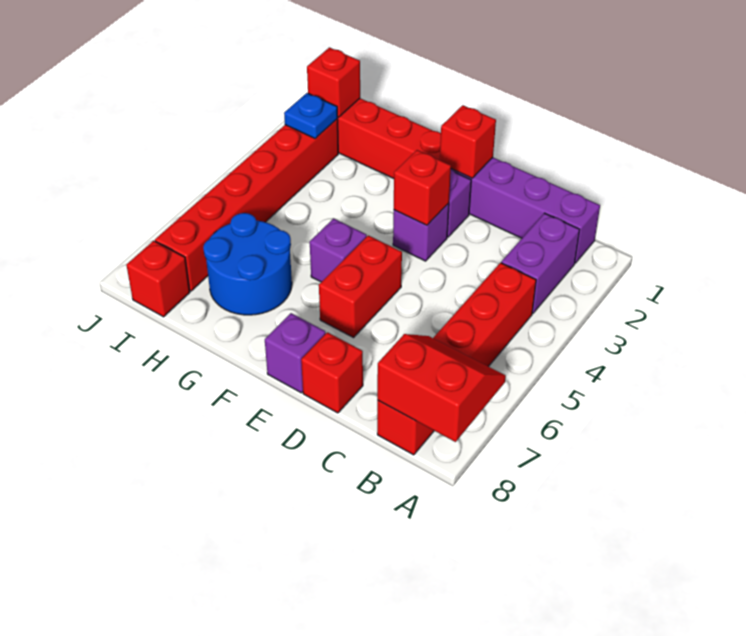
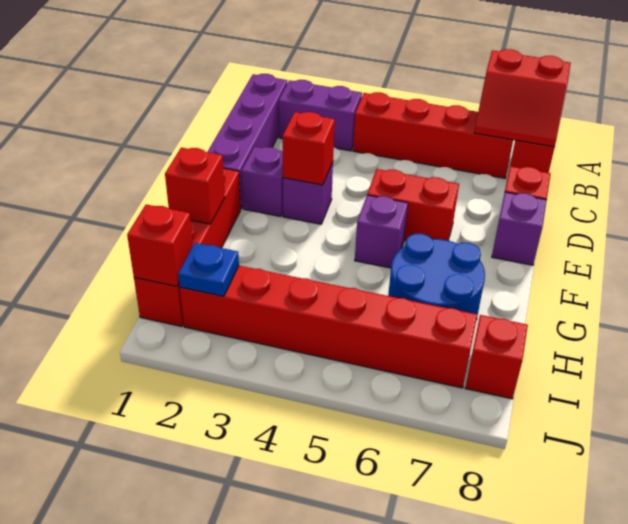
red 2x2 slope [377,334,506,442] -> red 2x2 slope turned to [474,49,571,147]
red 1x1 brick [440,105,496,178] -> red 1x1 brick moved to [165,148,225,224]

